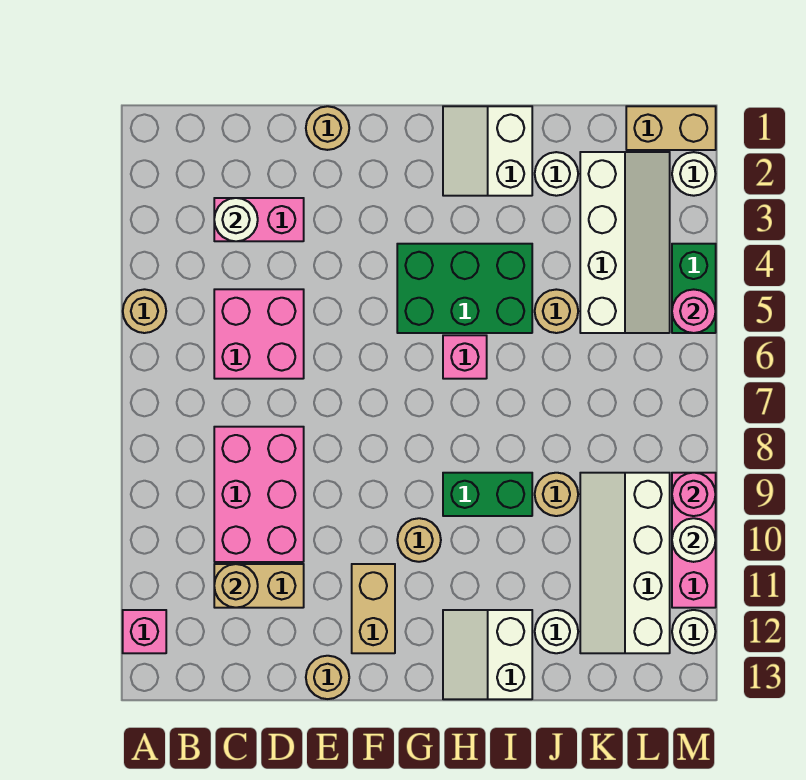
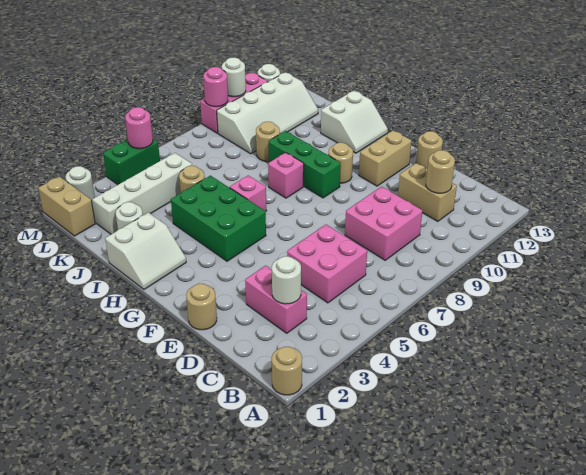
tan 1x1 round brick [123,289,166,333] -> tan 1x1 round brick moved to [272,347,302,395]
pink 1x1 brick [123,610,166,653] -> pink 1x1 brick moved to [268,153,304,198]
pink 2x3 brick [214,427,304,562] -> pink 2x2 brick [345,187,422,260]
green 1x2 brick [443,473,532,516] -> green 1x3 brick [269,131,341,198]
white 1x1 round brick [535,610,578,653] -> none

